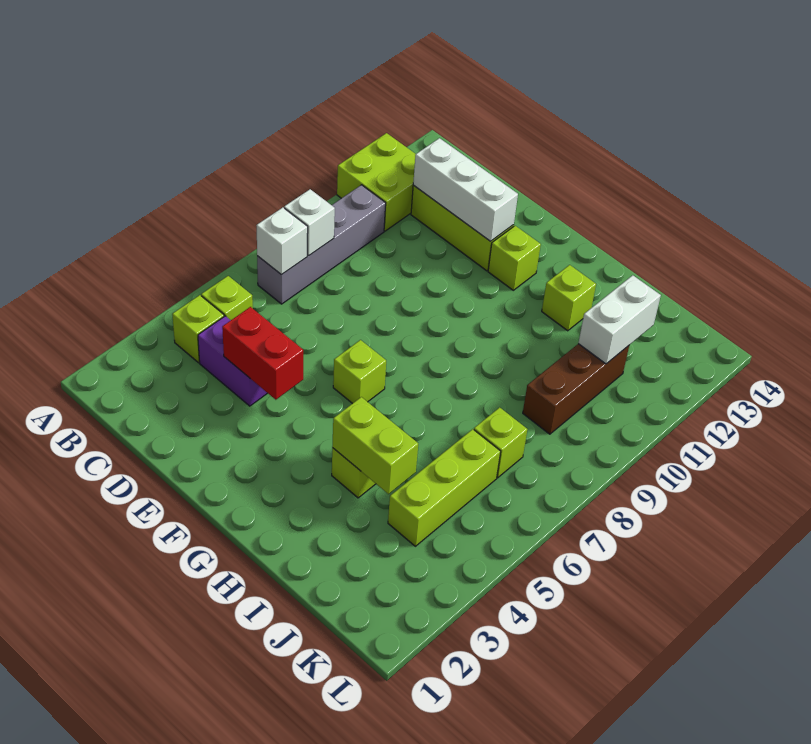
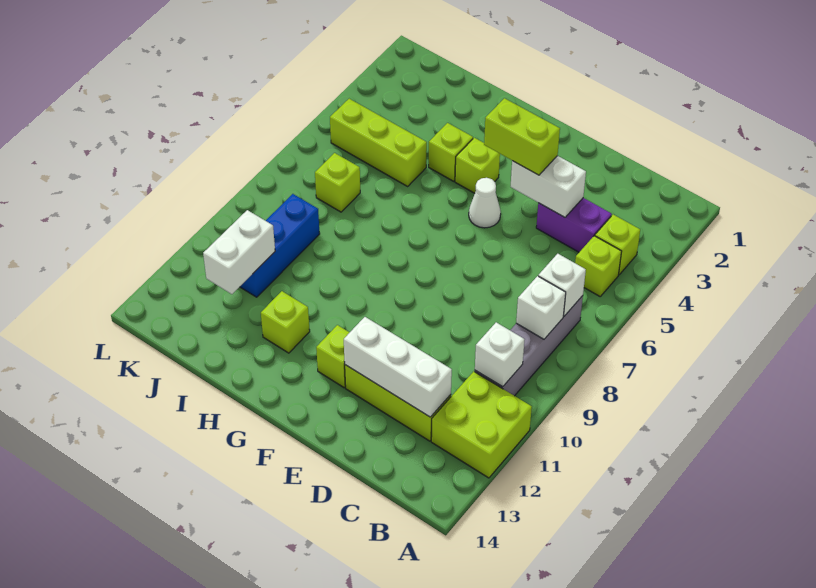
none -> white 1x1 brick [475,322,525,387]
red 1x2 brick [222,307,303,400] -> white 1x2 brick [511,156,586,217]
none -> white 1x1 cone [469,178,501,228]
lime 1x1 brick [333,340,386,404] -> lime 1x1 brick moved to [455,138,500,193]
lime 1x2 brick [332,397,418,494] -> lime 1x2 brick moved to [484,98,560,175]
lime 1x3 brick [388,429,501,546] -> lime 1x3 brick turned to [330,99,427,186]
brown 1x3 brick [523,344,629,434] -> blue 1x3 brick [240,194,320,297]

